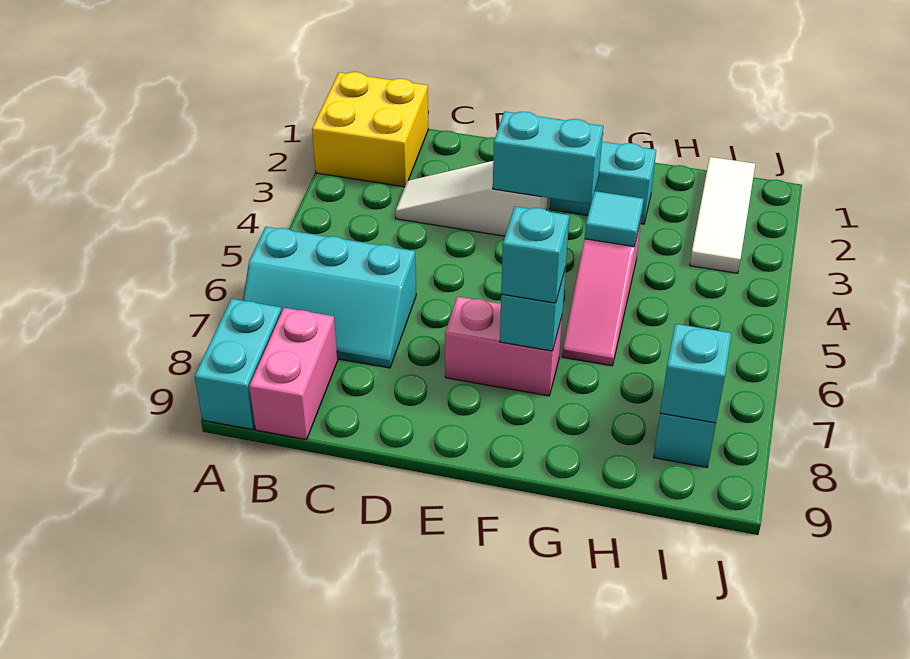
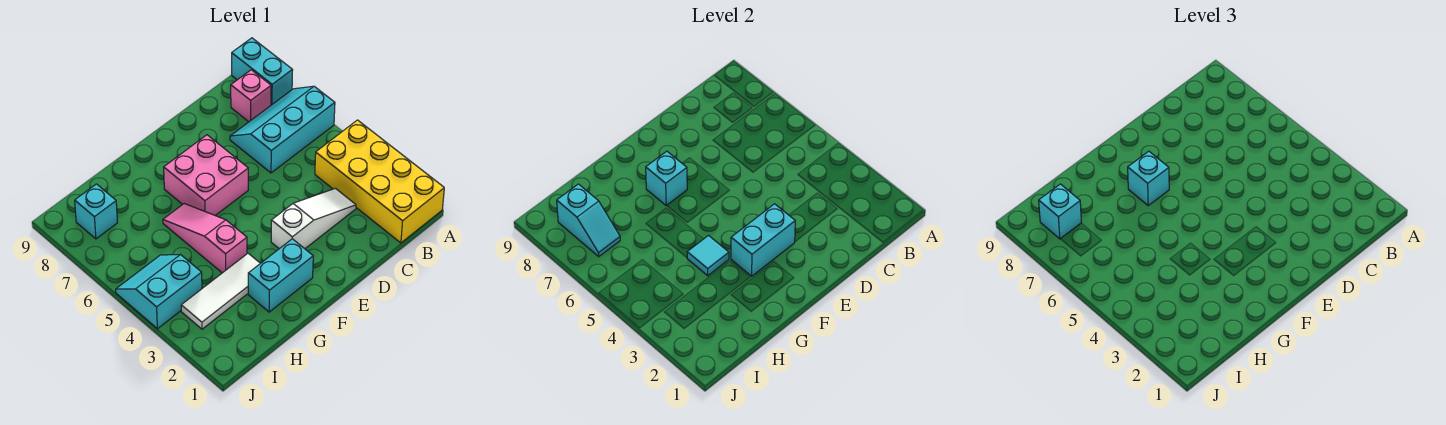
yellow 2x2 brick [312,72,428,187] -> yellow 2x4 brick [315,120,444,243]
pink 1x2 brick [249,308,338,440] -> pink 1x1 brick [231,70,271,122]
pink 1x2 brick [445,297,562,396] -> pink 2x2 brick [164,135,248,216]
white 1x3 tile [690,157,755,273] -> white 1x3 tile turned to [181,253,260,329]
none -> cyan 2x2 slope [116,255,202,329]
none -> cyan 1x1 brick [1039,184,1082,239]

